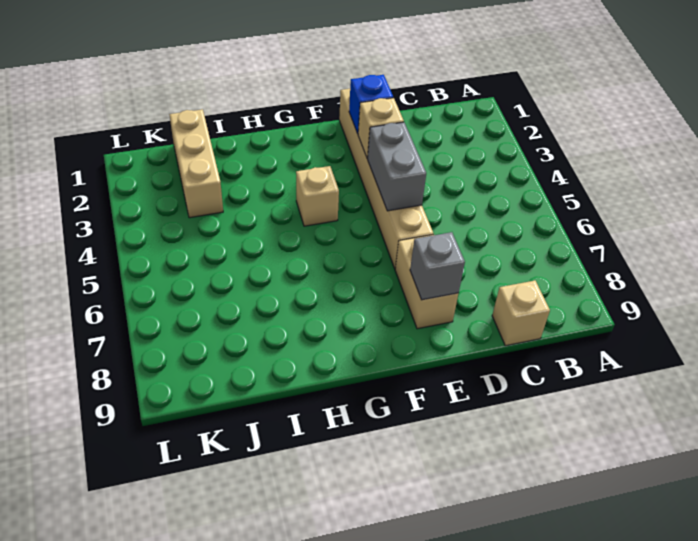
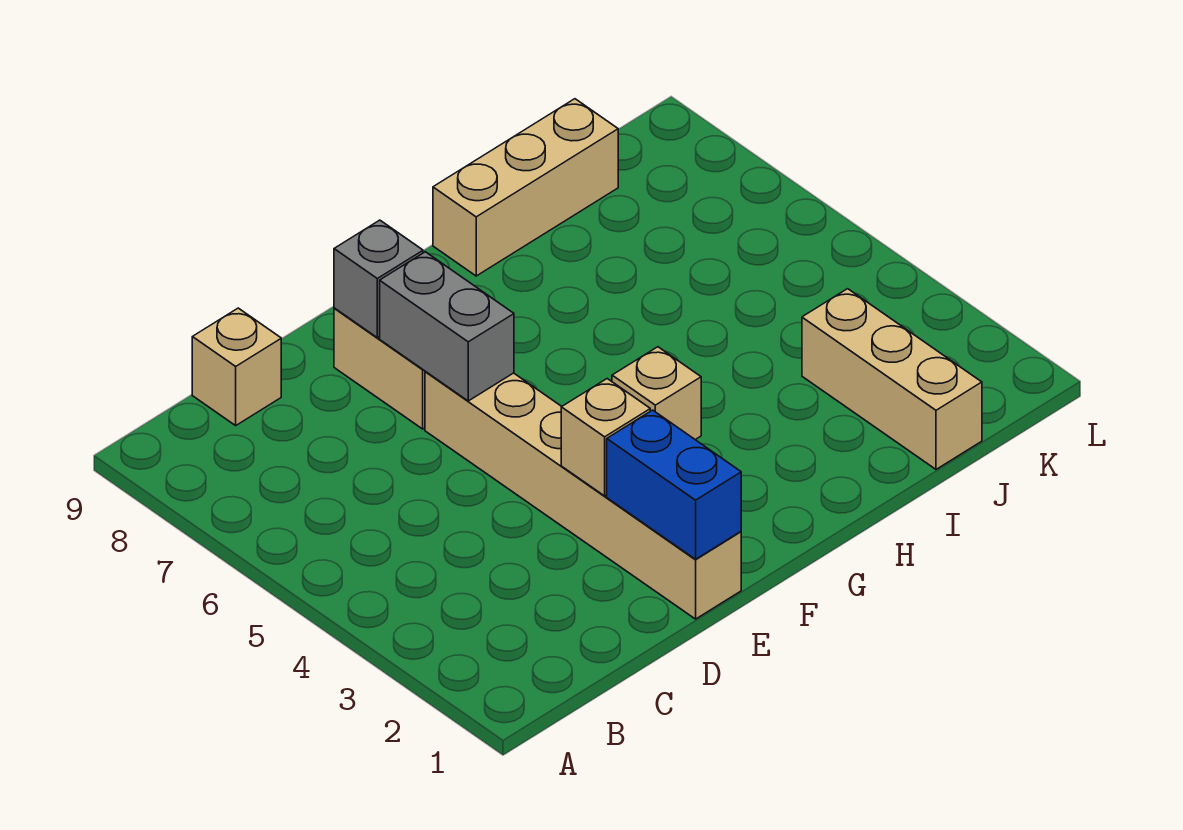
blue 1x1 brick [349,75,393,134] -> blue 1x2 brick [607,410,741,559]
grey 1x2 brick [368,122,426,211] -> grey 1x2 brick moved to [380,252,514,401]
none -> tan 1x3 brick [433,99,618,276]

